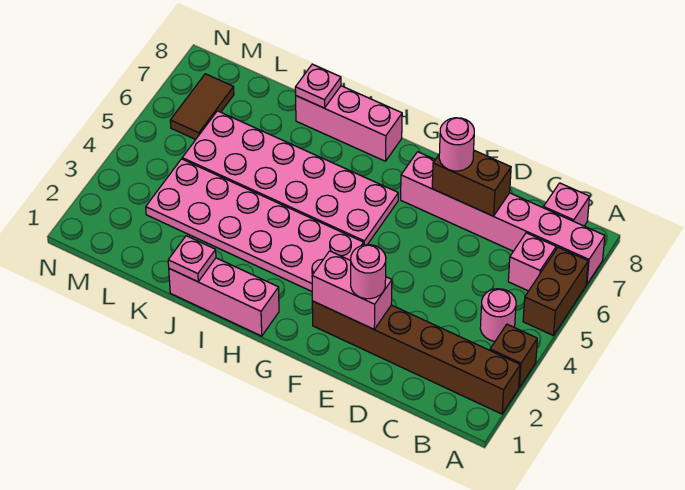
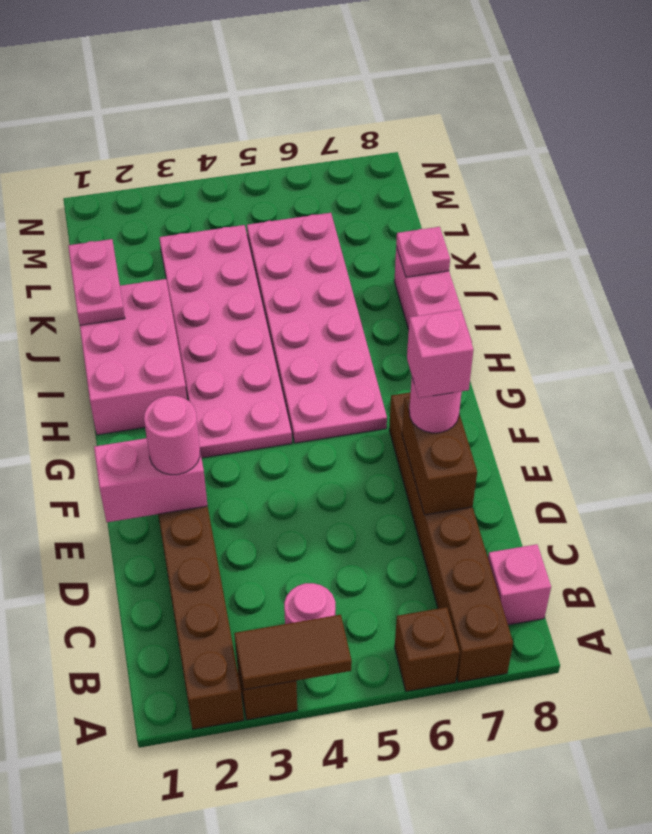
brown 1x2 brick [523,247,588,336] -> brown 1x1 brick [395,607,460,692]
pink 1x6 brick [401,152,605,284] -> brown 1x6 brick [389,392,513,682]
pink 1x1 brick [508,233,556,291] -> pink 1x1 brick moved to [407,310,473,398]
pink 1x2 brick [312,251,392,329] -> pink 1x2 brick turned to [94,438,208,522]
pink 1x3 brick [169,258,279,336] -> pink 2x3 brick [80,279,187,435]
pink 1x1 plate [168,236,216,282] -> pink 1x2 plate [68,239,125,325]
brown 1x2 tile [170,74,234,139] -> brown 1x2 tile moved to [234,615,352,690]

